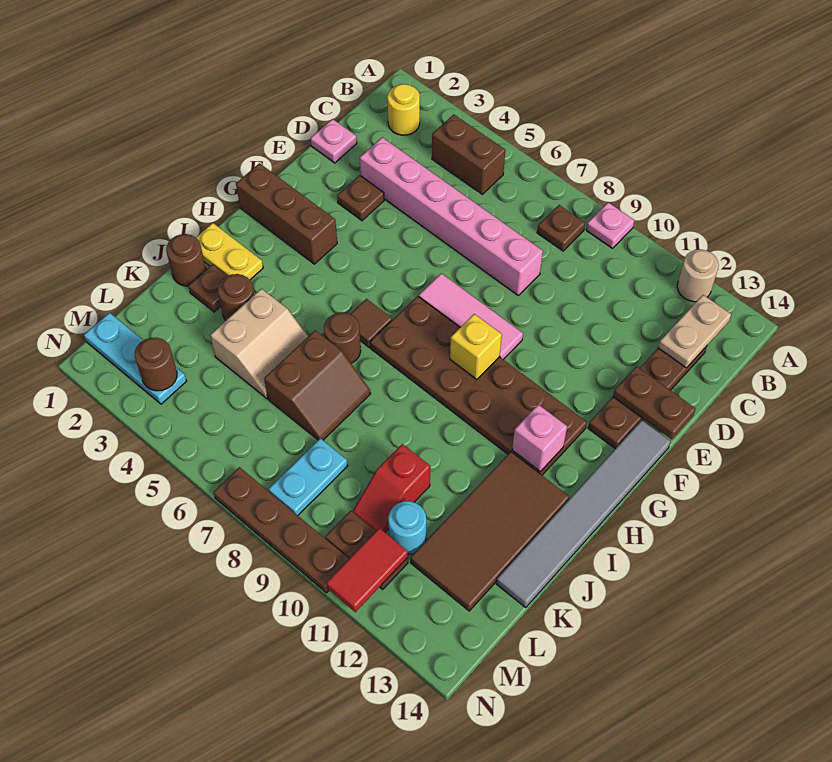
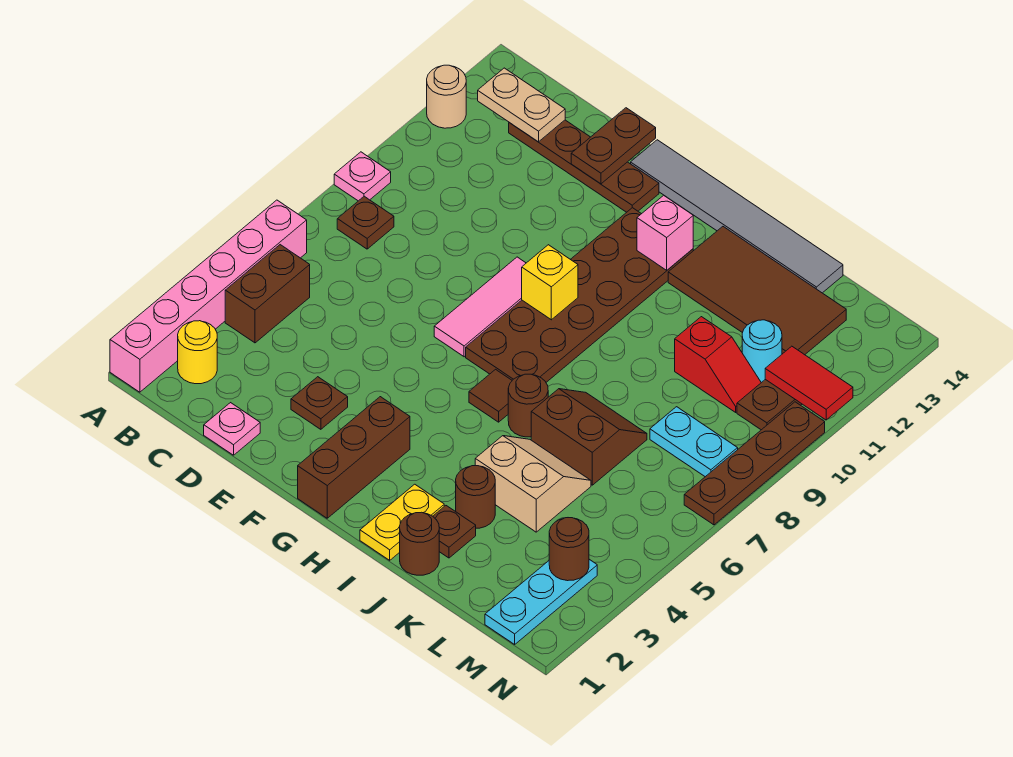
pink 1x6 brick [360,137,543,295] -> pink 1x6 brick moved to [110,200,307,392]

